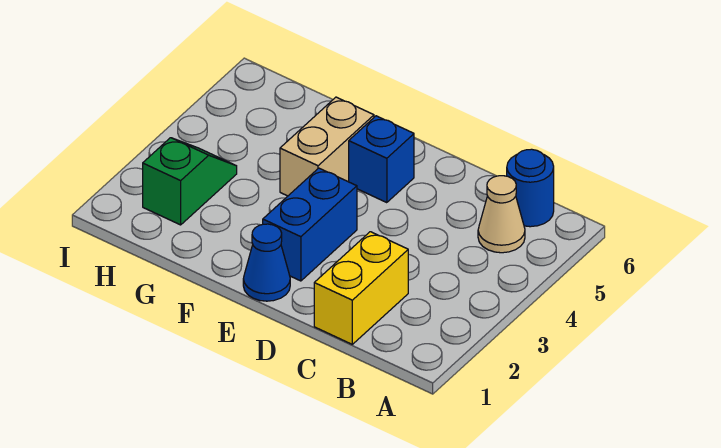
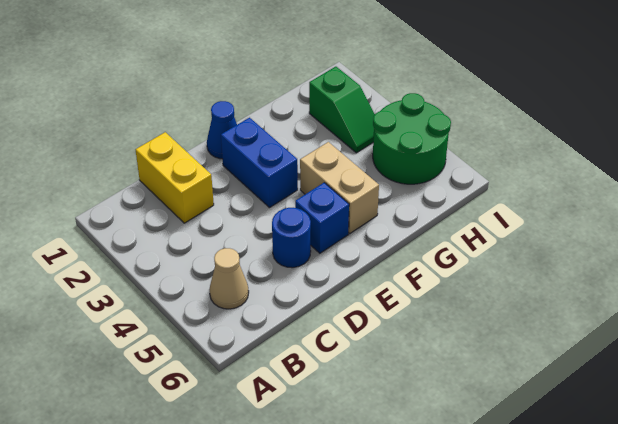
blue 1x1 round brick [507,149,554,227] -> blue 1x1 round brick moved to [272,208,311,268]
none -> green 2x2 round brick [373,93,451,184]

